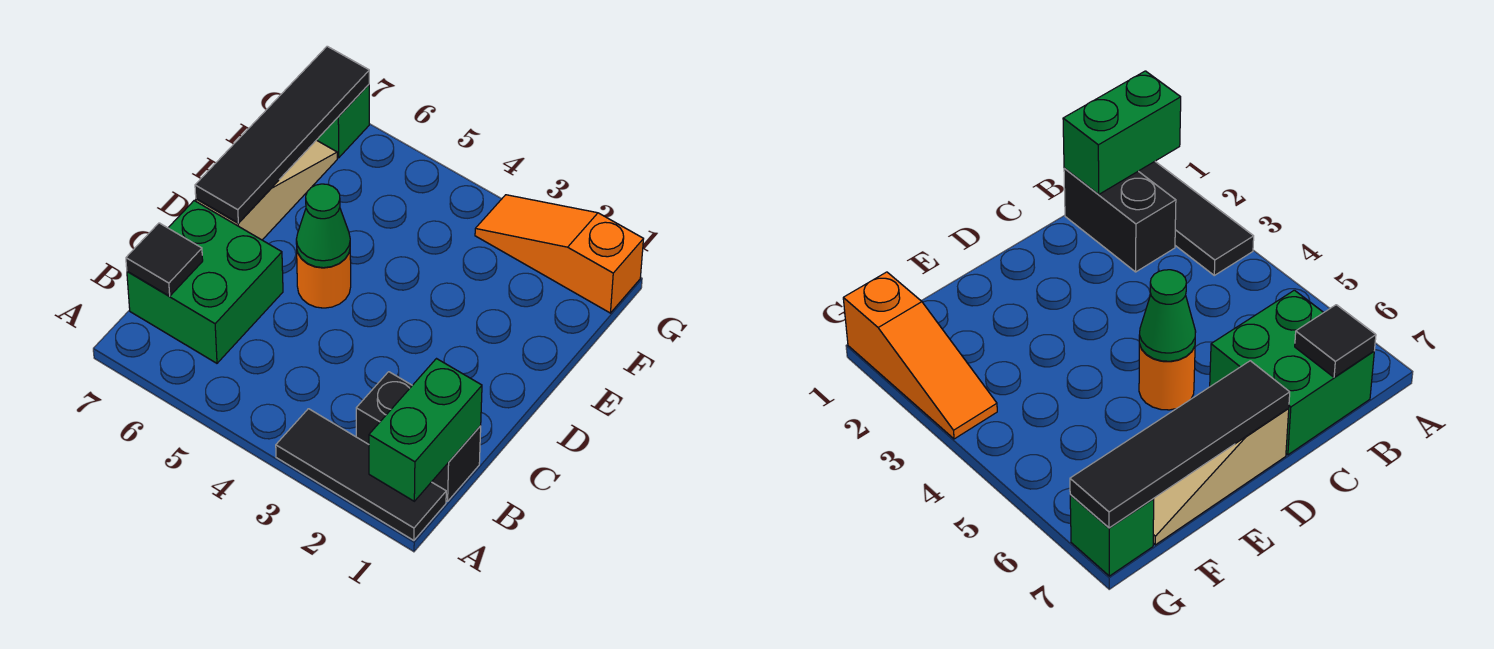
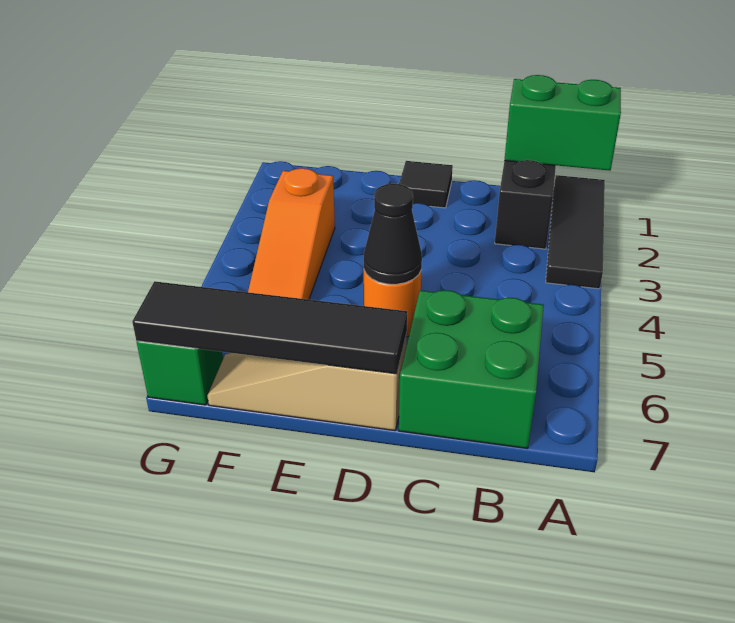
black 1x1 tile [126,223,203,296] -> black 1x1 tile moved to [399,161,453,208]
green 1x1 cone [296,184,350,268] -> black 1x1 cone [364,184,422,284]
orange 1x3 slope [475,195,643,313] -> orange 1x3 slope moved to [248,168,335,300]

